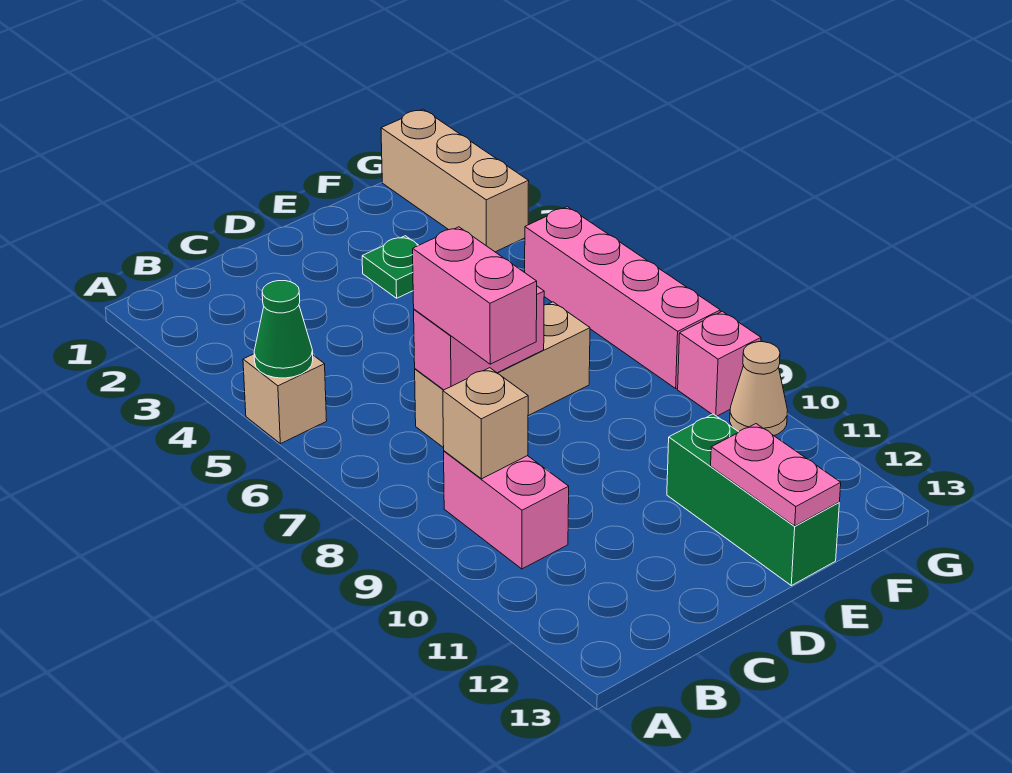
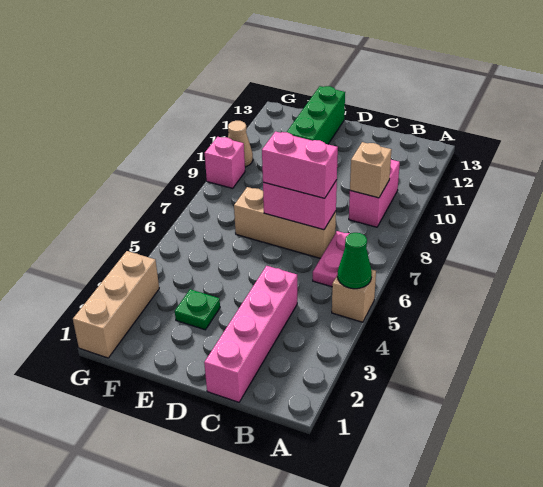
pink 1x2 brick [413,227,537,364] -> pink 1x2 brick turned to [262,132,338,198]
pink 1x2 plate [711,424,841,526] -> pink 1x2 plate moved to [313,231,350,287]
pink 1x4 brick [525,207,720,388] -> pink 1x4 brick moved to [204,266,297,402]

